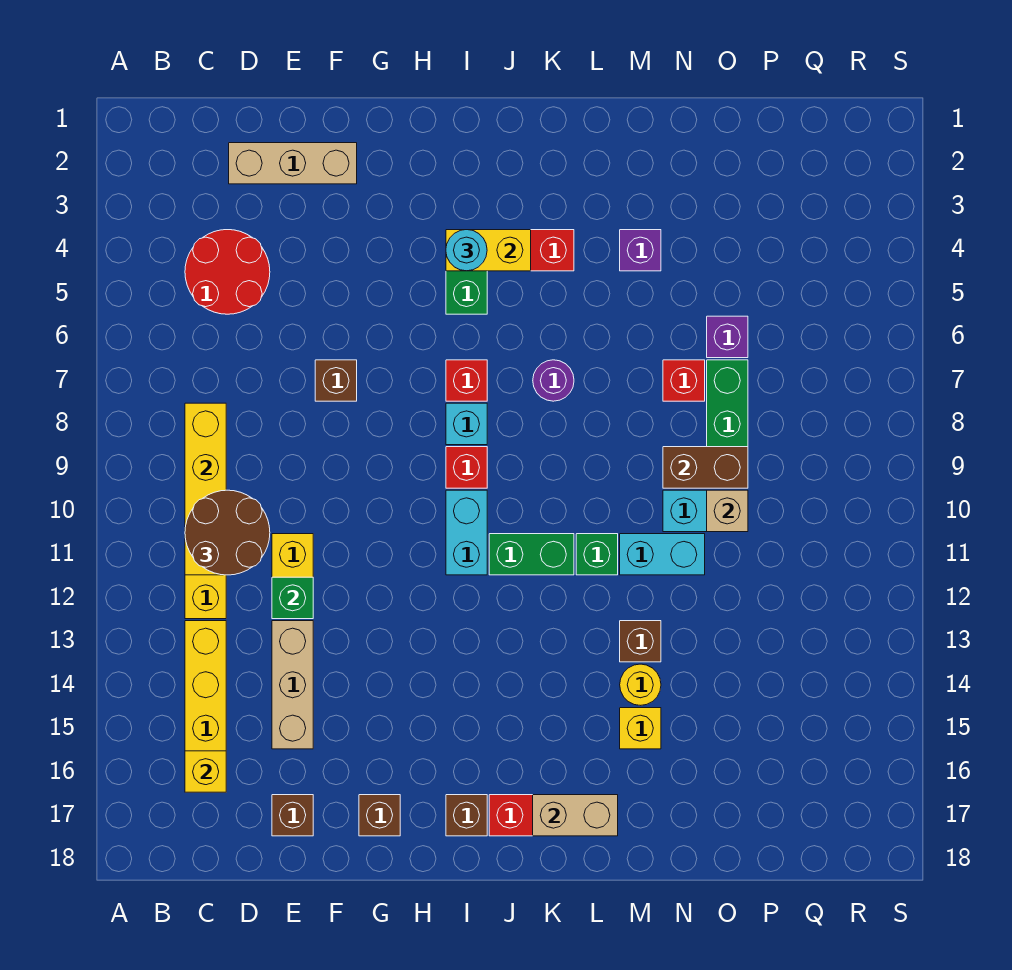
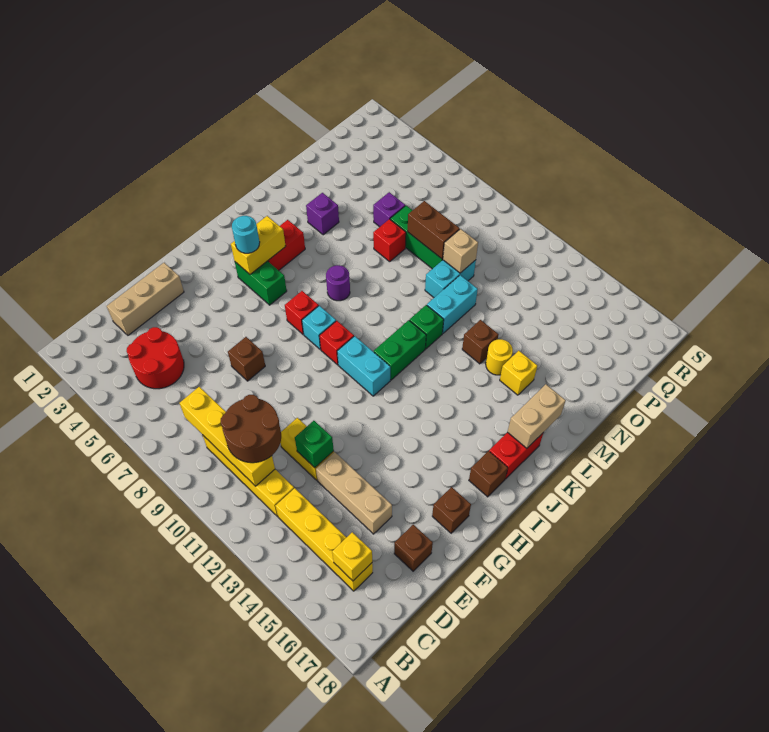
brown 1x2 brick [663,447,748,488] -> brown 1x2 brick turned to [408,201,460,259]

